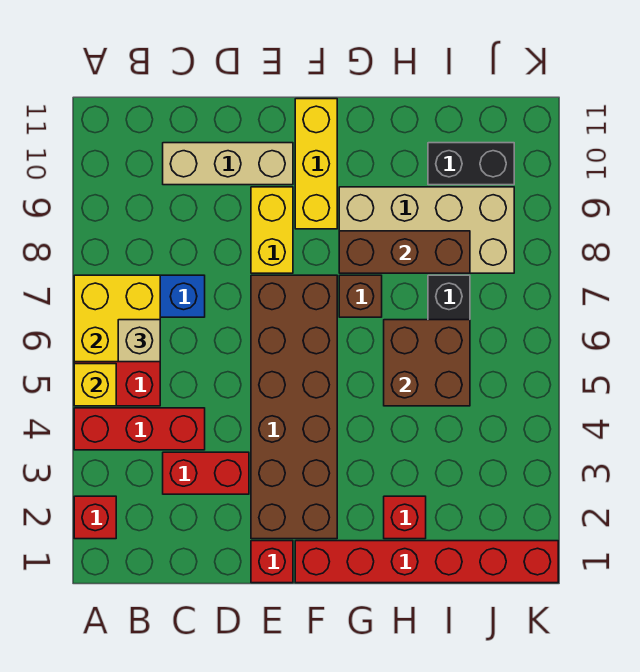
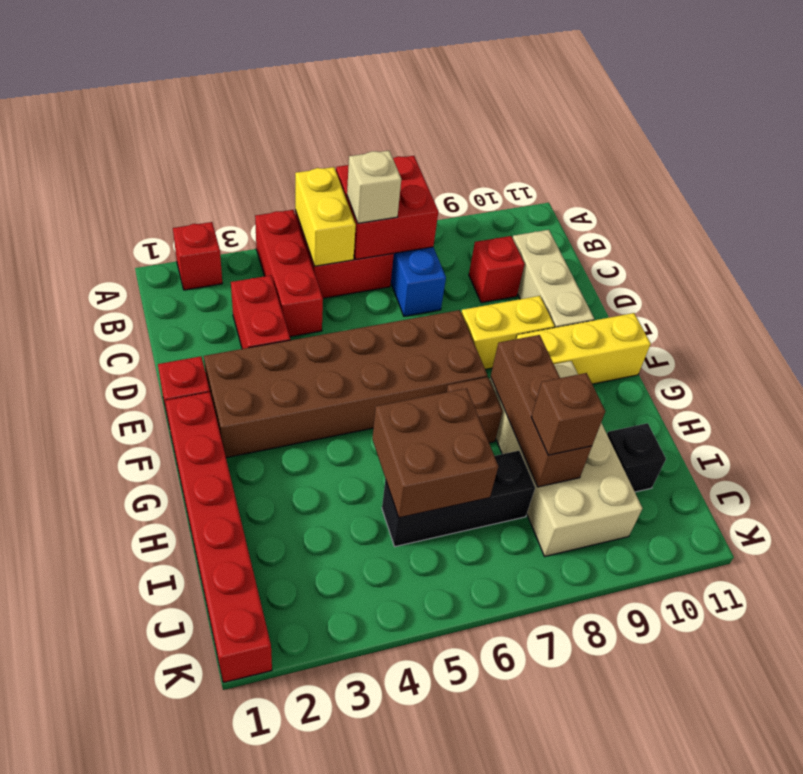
yellow 1x1 brick [74,364,116,406] -> yellow 1x2 brick [295,167,356,266]
yellow 2x2 brick [74,275,160,362] -> red 2x2 brick [336,156,438,259]
red 1x1 brick [384,496,426,539] -> red 1x1 brick moved to [469,236,525,303]
none -> brown 1x1 brick [531,373,605,455]
black 1x2 brick [428,143,514,185] -> black 1x1 brick [607,423,666,492]

